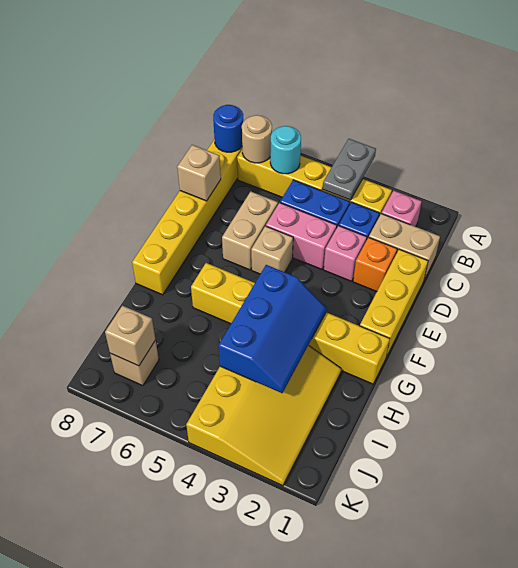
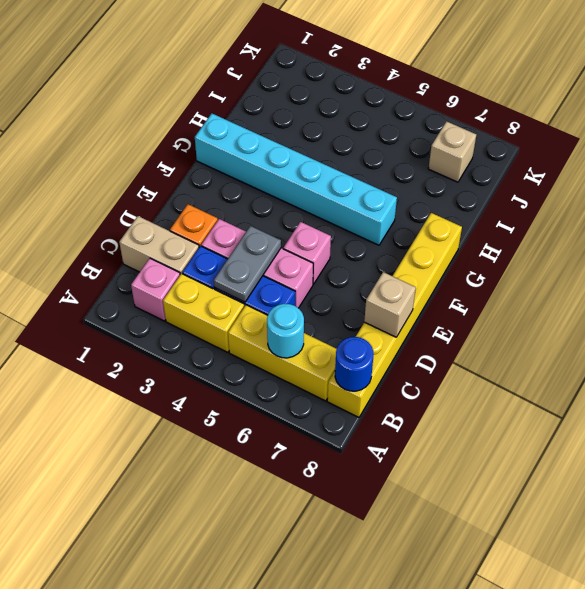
grey 1x2 plate [323,139,376,200] -> grey 1x2 plate moved to [214,226,281,302]
tan 1x1 round brick [242,115,272,163] -> none
yellow 1x3 brick [360,249,428,357] -> none
tan 1x2 brick [222,192,278,270] -> none
tan 1x1 brick [251,226,293,274] -> pink 1x1 brick [283,222,331,284]
yellow 1x6 brick [191,263,390,384] -> cyan 1x6 brick [195,114,397,245]
blue 2x3 slope [219,265,327,393] -> none
yellow 3x4 slope [186,345,342,486] -> none
tan 1x1 brick [105,306,156,366] -> none

